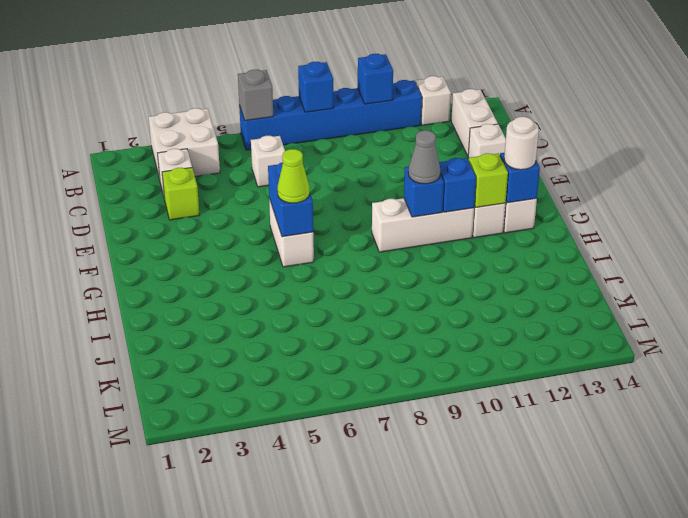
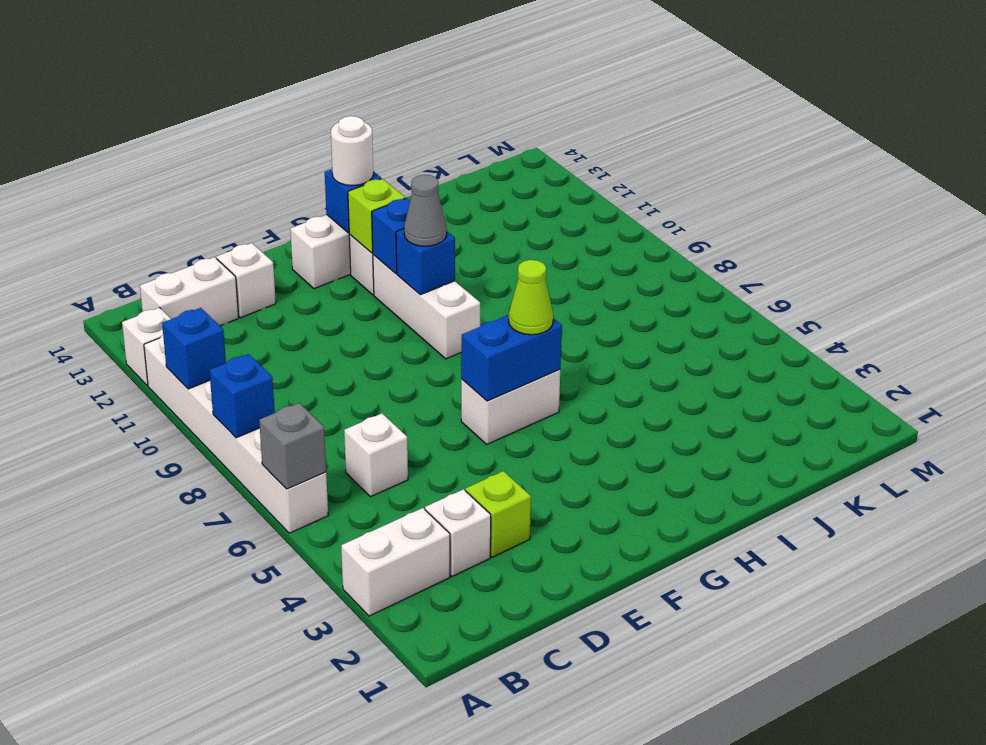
white 2x2 brick [149,108,220,179] -> white 1x2 brick [341,508,450,616]
blue 1x6 brick [239,80,422,150] -> white 1x6 brick [144,335,328,533]

